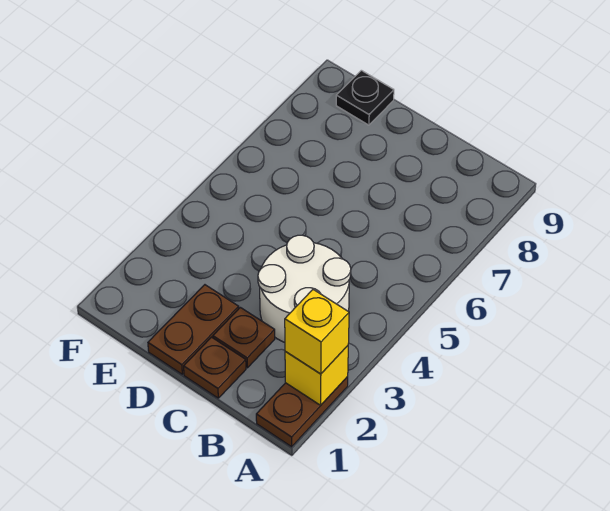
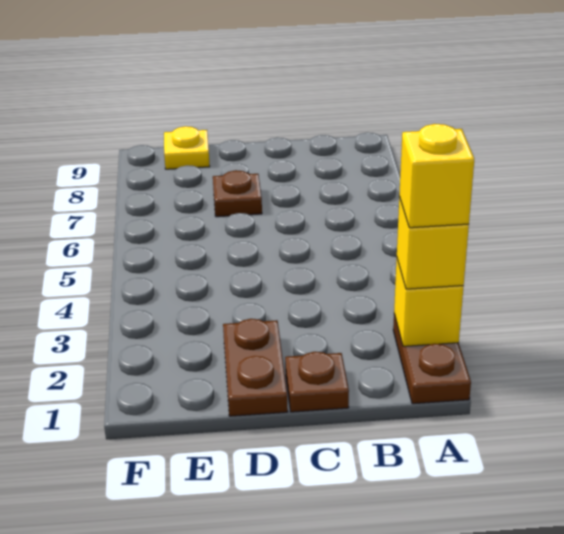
none -> yellow 1x1 brick [399,124,474,228]
white 2x2 round brick [258,235,351,342] -> none
brown 1x1 plate [213,307,275,368] -> brown 1x1 plate moved to [213,170,262,217]
black 1x1 plate [336,70,394,125] -> yellow 1x1 plate [164,126,210,169]

